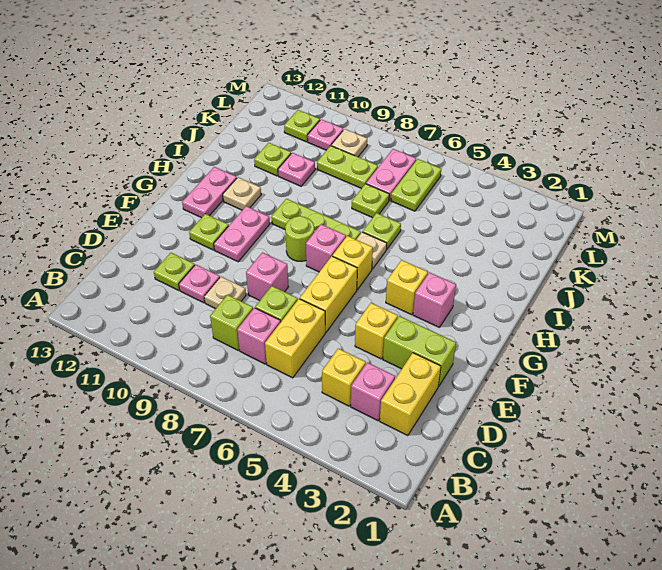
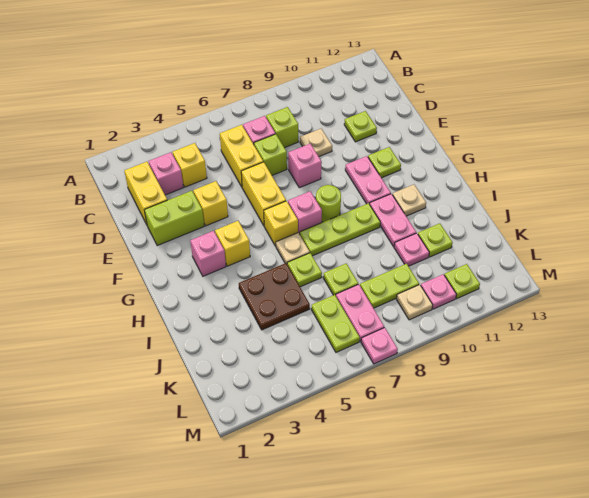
pink 1x1 plate [179,264,220,303] -> pink 1x1 plate moved to [361,328,398,364]
pink 1x2 plate [182,167,237,218] -> pink 1x2 plate moved to [370,194,416,247]
none -> brown 2x2 plate [239,263,310,330]

